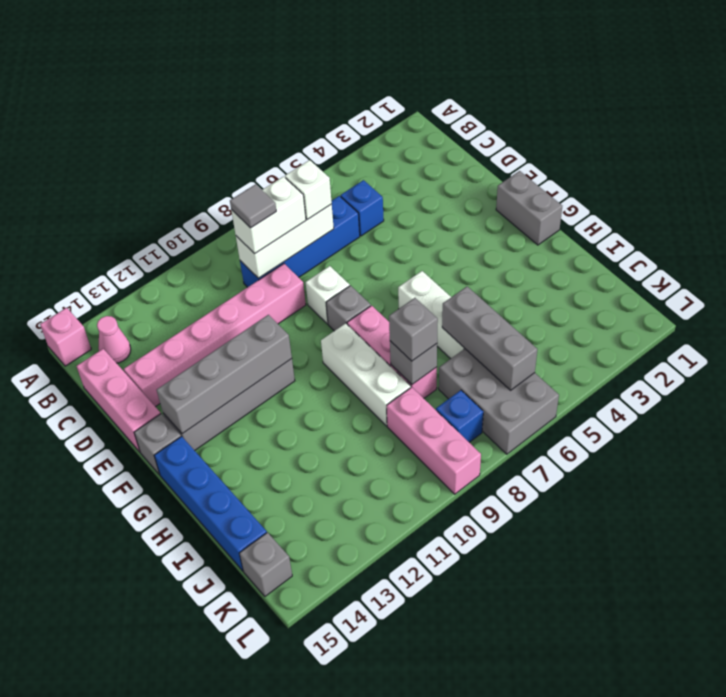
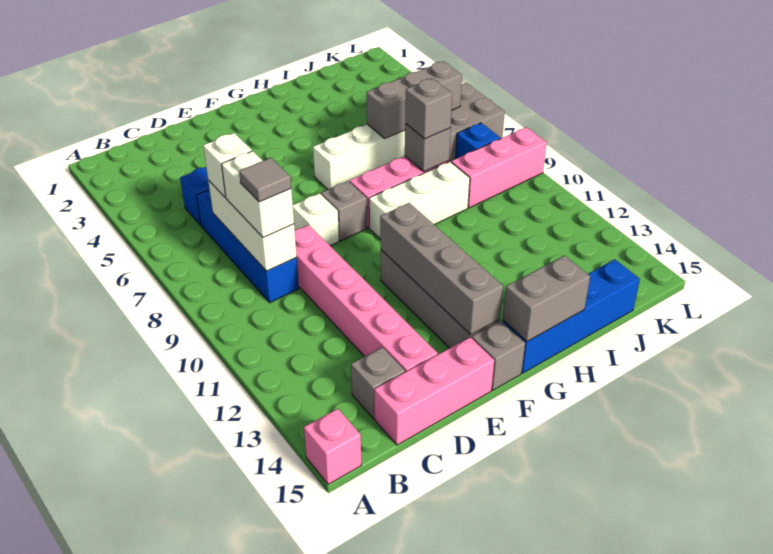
pink 1x1 cone [97,316,131,363] -> none
grey 1x2 brick [496,171,562,245] -> grey 1x2 brick moved to [503,256,590,341]
grey 1x1 brick [240,532,292,596] -> grey 1x1 brick moved to [351,347,405,419]

